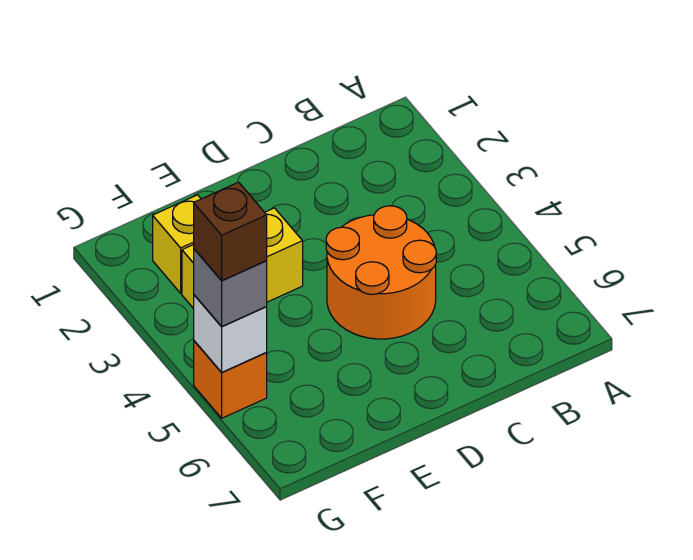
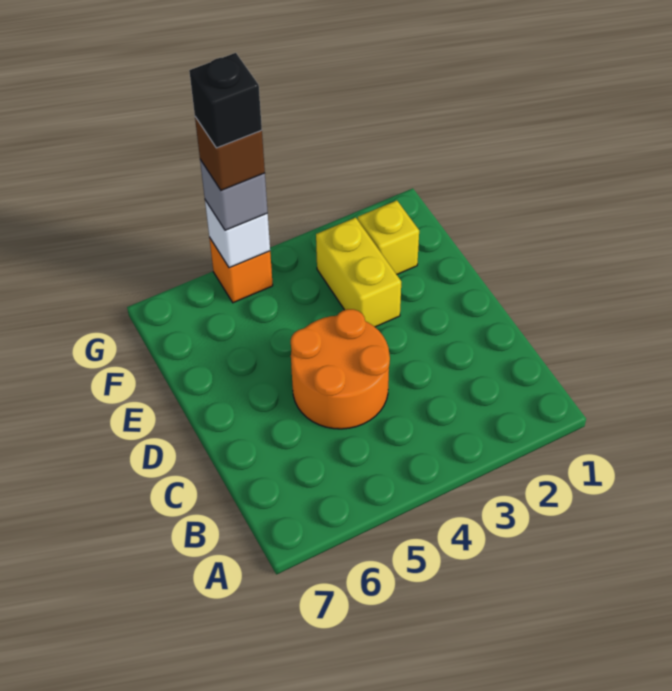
none -> black 1x1 brick [189,53,262,148]

